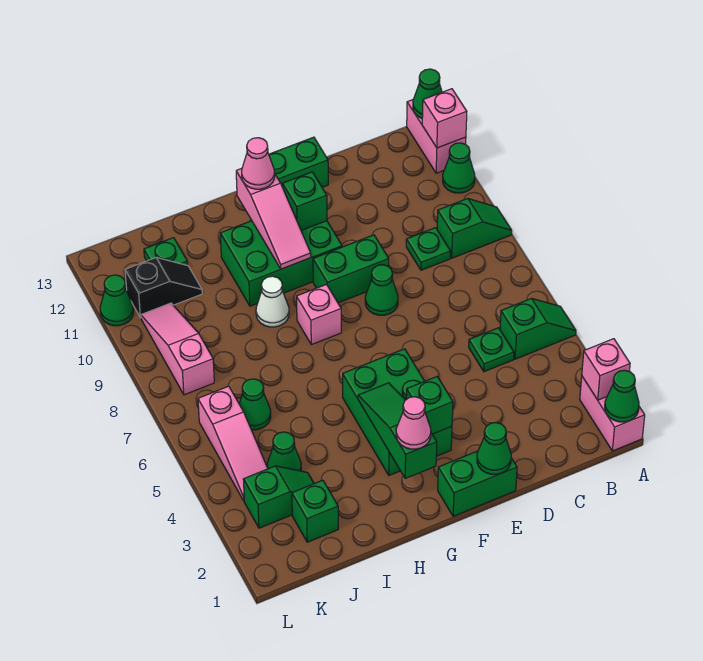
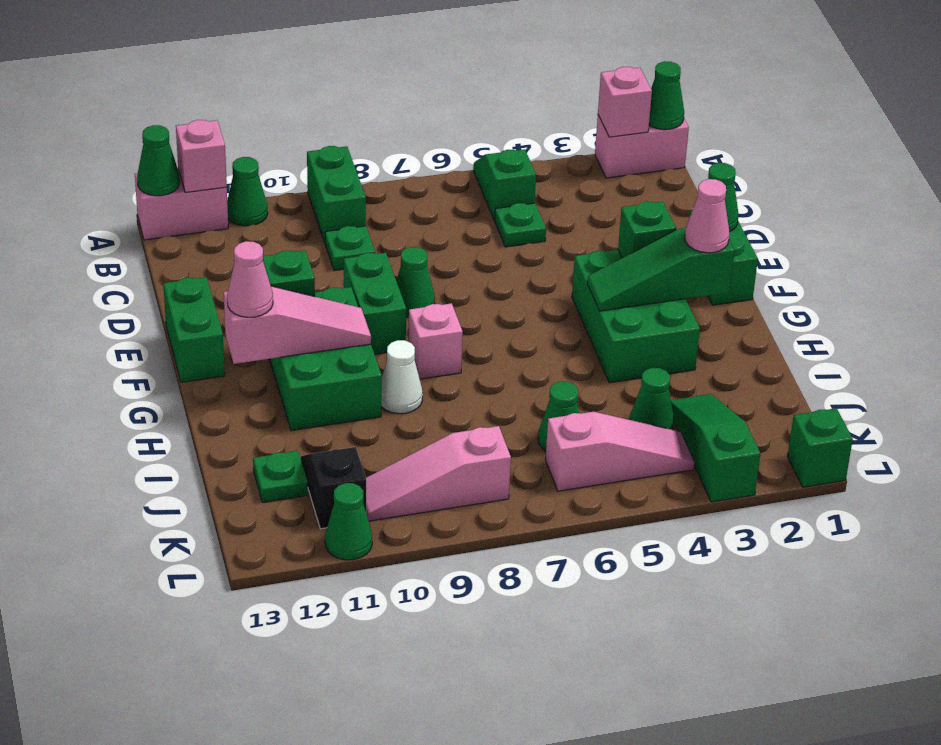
green 1x2 slope [437,199,512,258] -> green 1x2 brick [307,146,366,242]
green 2x3 brick [343,349,452,475] -> green 2x3 brick turned to [572,250,700,383]
green 1x1 brick [292,480,338,542] -> green 1x1 brick moved to [787,408,853,487]
green 1x2 slope [243,466,314,528] -> green 1x3 slope [671,394,760,502]

